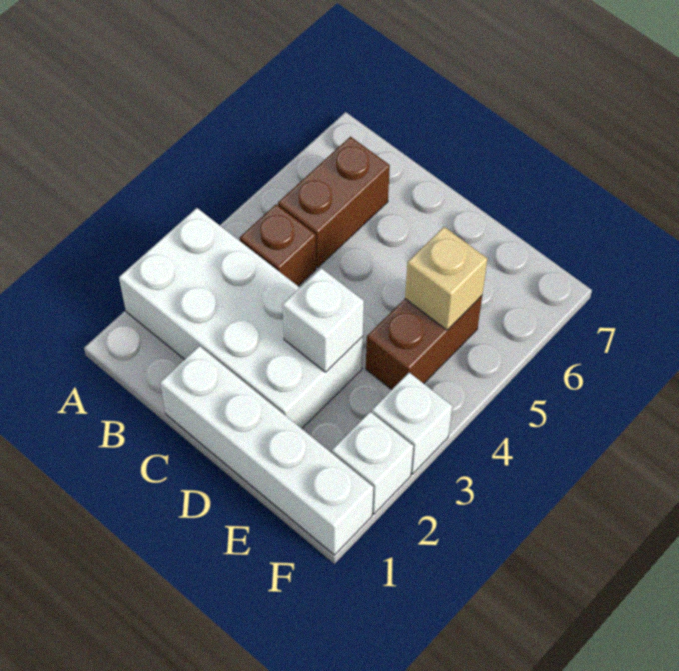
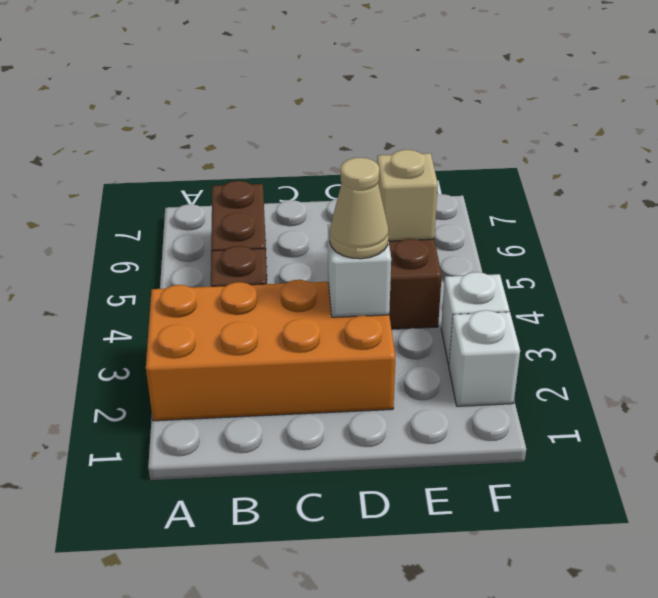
white 2x4 brick [119,208,363,429] -> orange 2x4 brick [146,280,396,421]
white 1x4 brick [160,346,373,555] -> none
none -> tan 1x1 cone [330,158,389,259]

